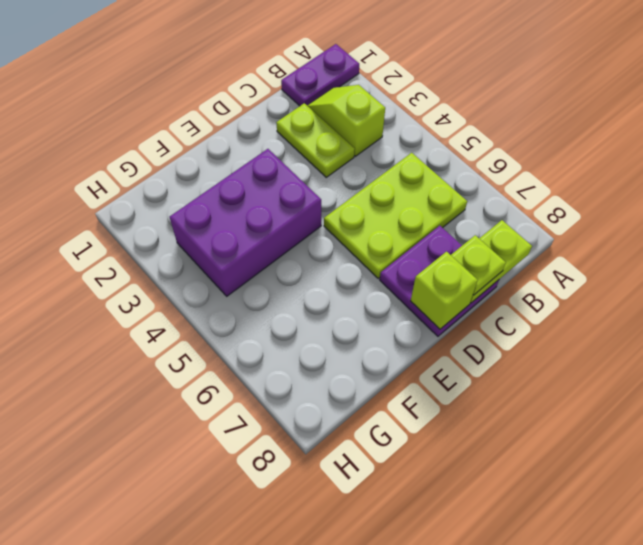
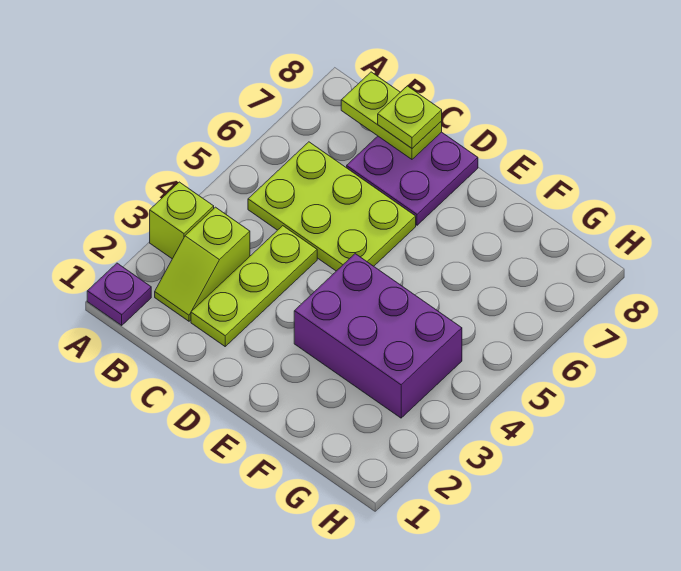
purple 1x2 plate [281,44,359,106] -> purple 1x1 plate [87,263,151,325]
lime 1x2 plate [276,103,355,177] -> lime 1x3 plate [191,226,317,346]
lime 1x1 brick [411,252,478,329] -> lime 1x1 brick moved to [150,182,214,259]

